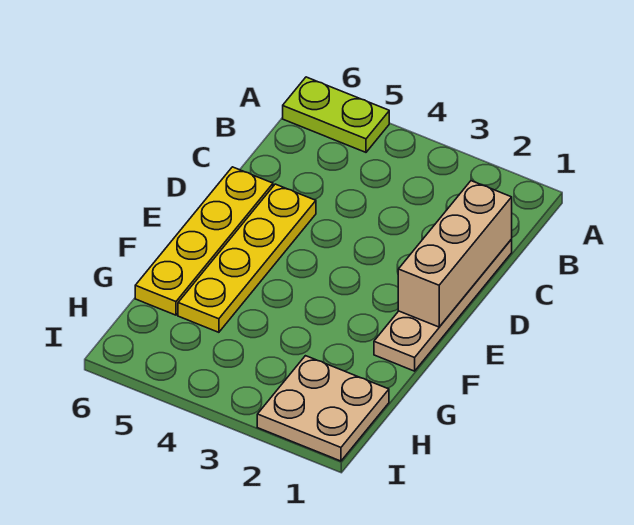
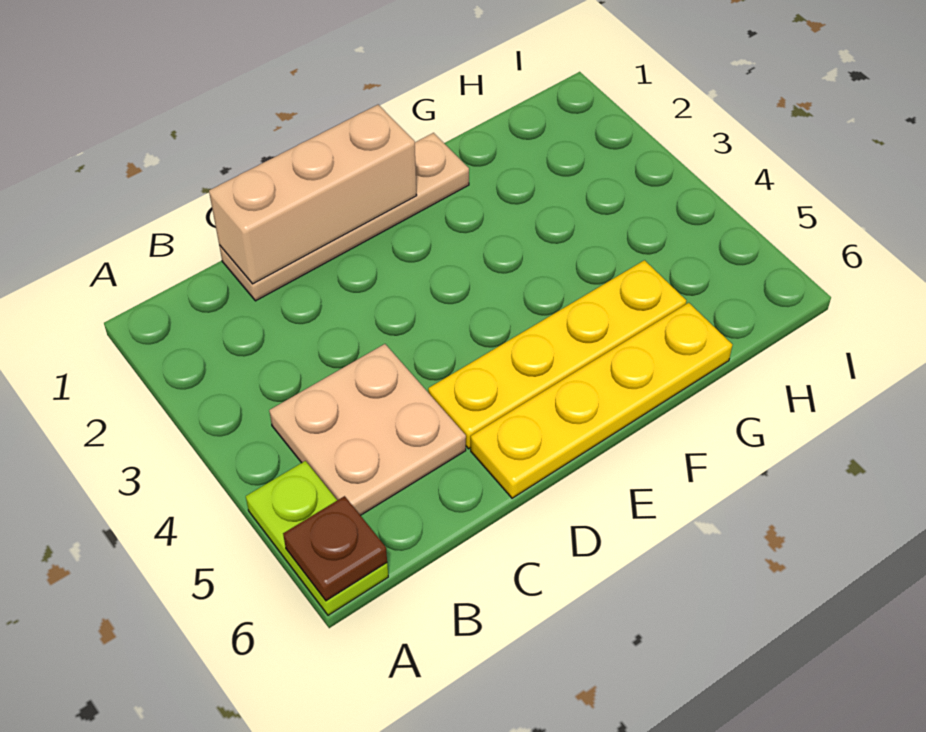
none -> brown 1x1 plate [283,496,387,601]
tan 2x2 plate [257,356,389,461] -> tan 2x2 plate moved to [269,344,466,515]

